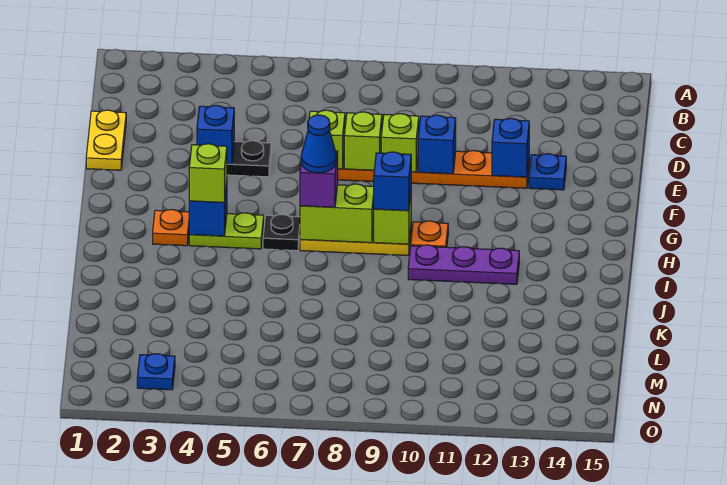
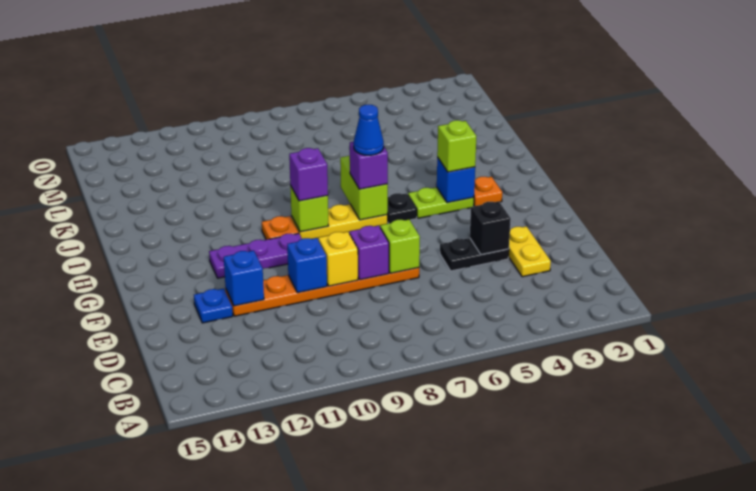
yellow 1x2 plate [86,110,126,170] -> yellow 1x2 plate moved to [509,226,551,277]
blue 1x1 brick [197,105,234,164] -> black 1x1 brick [470,202,511,255]
lime 1x1 brick [344,112,382,170] -> purple 1x1 brick [350,226,389,280]
lime 1x1 brick [381,114,419,172] -> yellow 1x1 brick [319,232,358,286]
lime 1x2 brick [300,184,374,243] -> lime 1x2 brick turned to [340,156,388,220]
blue 1x1 brick [374,152,411,211] -> purple 1x1 brick [289,148,328,201]
purple 1x3 plate [408,245,519,284] -> purple 1x3 plate moved to [209,233,302,278]
blue 1x1 plate [137,354,175,390] -> none

